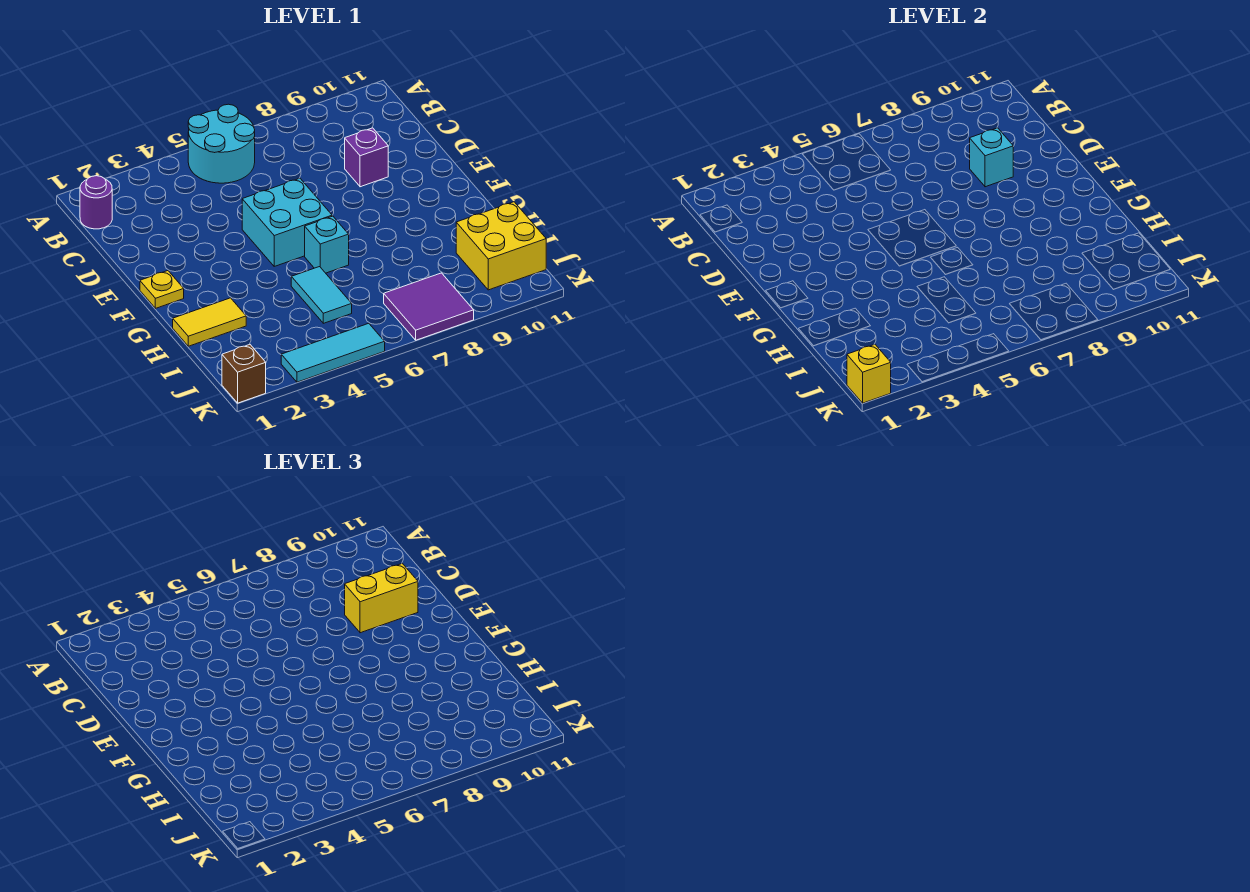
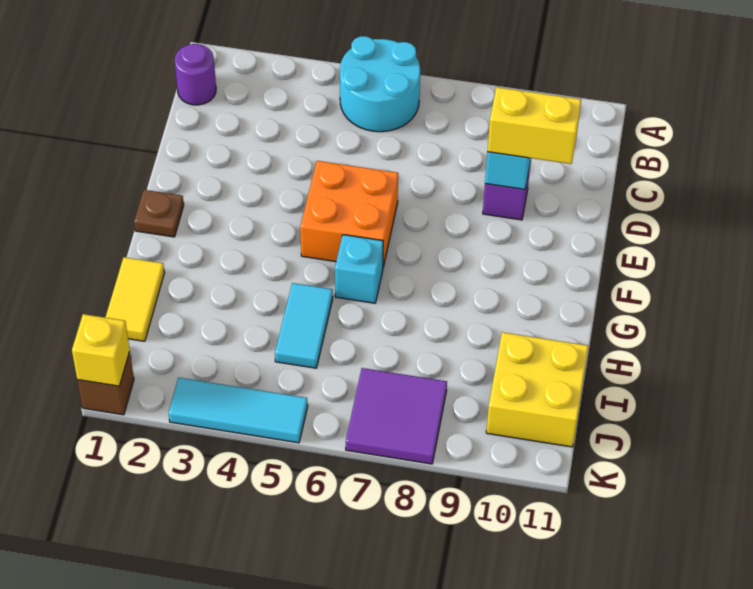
cyan 2x2 brick [242,178,332,266] -> orange 2x2 brick [300,161,398,267]
yellow 1x1 plate [140,271,184,308] -> brown 1x1 plate [134,190,184,237]
yellow 1x2 tile [173,298,246,346] -> yellow 1x2 tile turned to [105,257,164,341]

